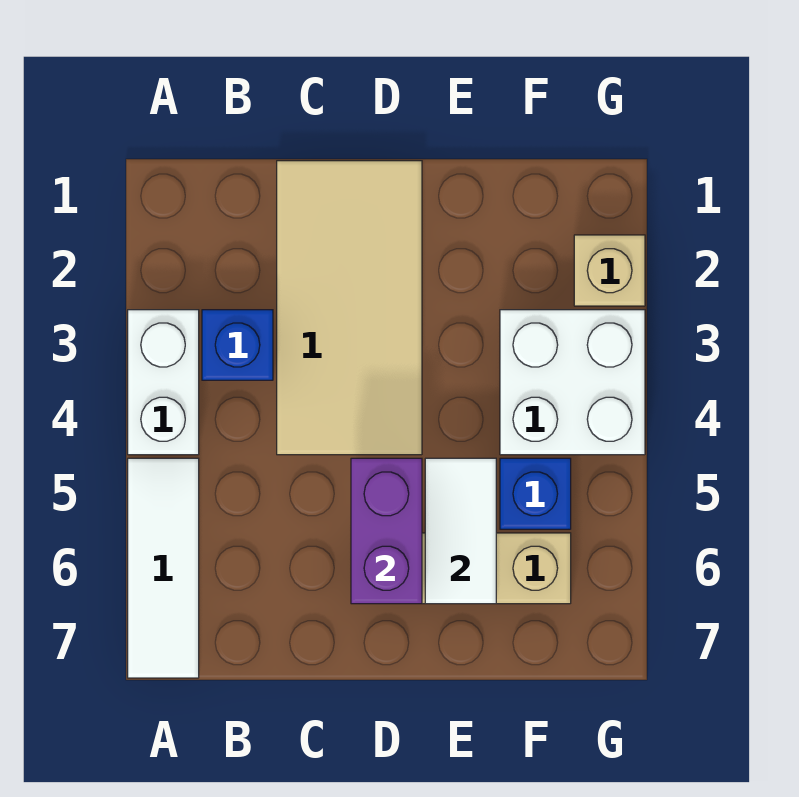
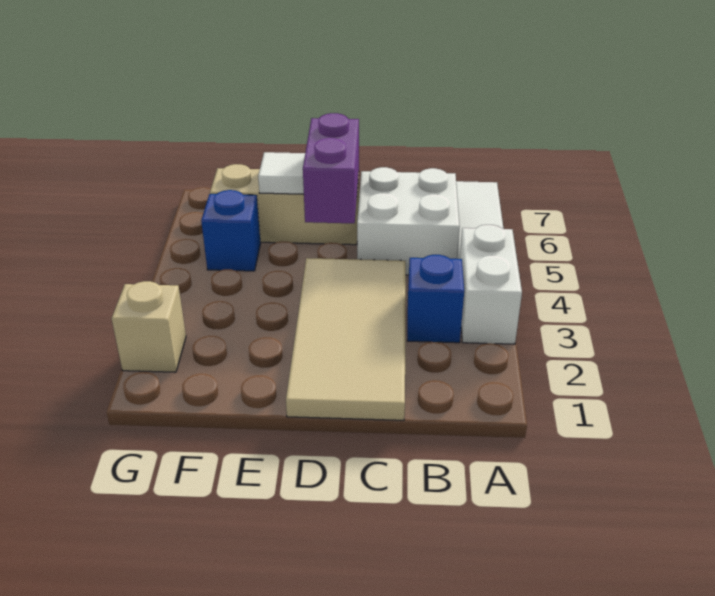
white 1x2 tile [425,458,496,604] -> white 1x1 tile [258,152,305,194]
white 2x2 brick [500,310,645,455] -> white 2x2 brick moved to [357,167,460,275]

